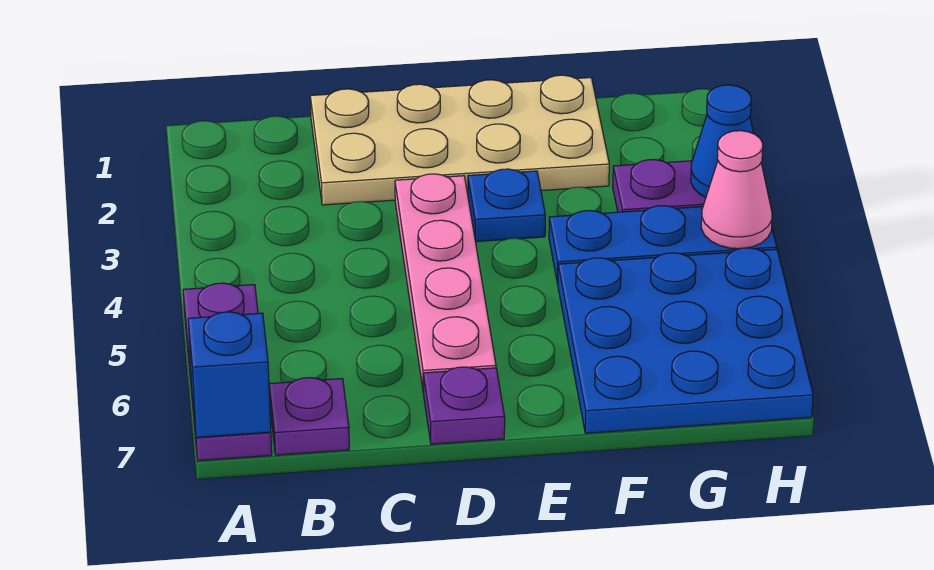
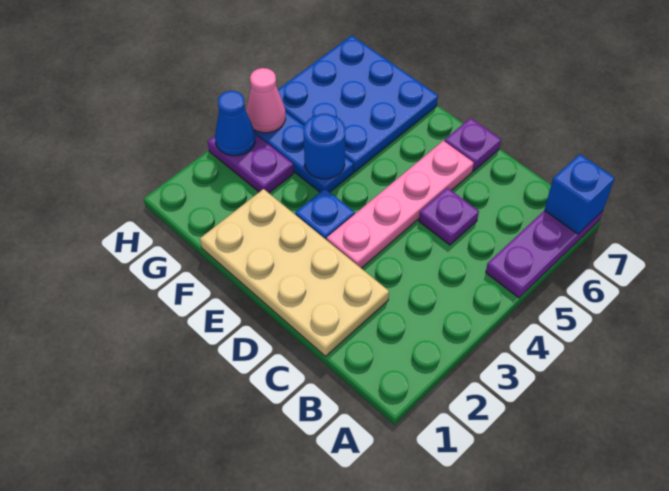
purple 1x1 plate [269,378,349,455] -> purple 1x1 plate moved to [419,188,479,245]
none -> blue 1x1 round brick [303,114,345,179]

